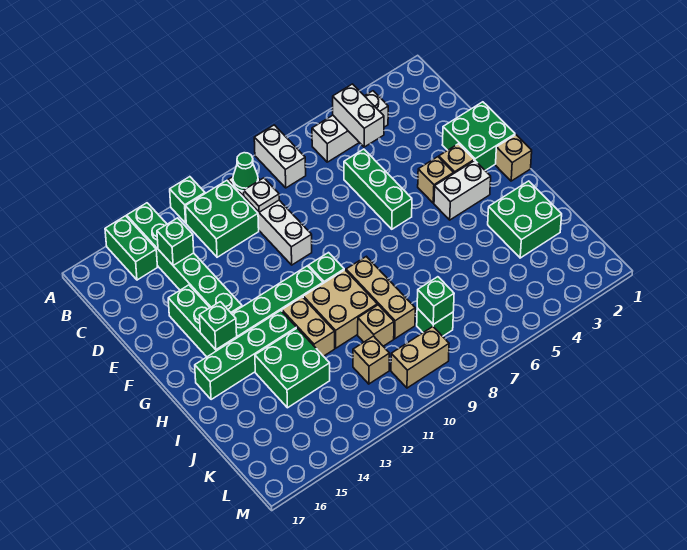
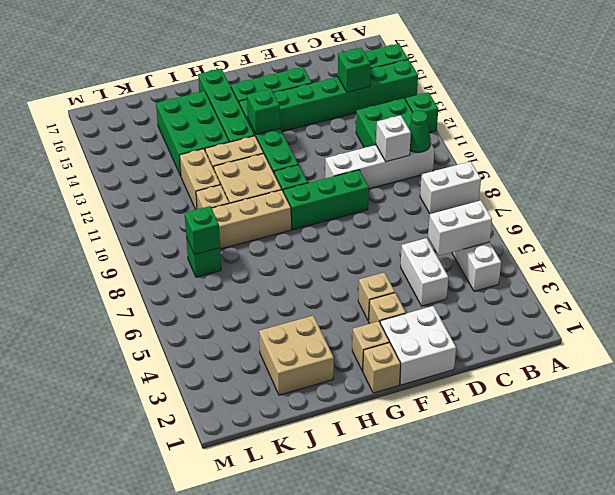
white 1x1 plate [244,178,279,212] -> white 1x1 brick [376,115,411,162]
green 1x3 brick [344,149,412,229] -> green 1x3 brick moved to [283,170,369,230]
green 2x2 brick [442,102,515,170] -> white 2x2 brick [380,306,456,385]
white 1x2 brick [434,161,491,220] -> white 1x2 brick moved to [401,238,448,306]
green 1x1 brick [199,302,237,349] -> green 1x1 brick moved to [247,89,280,134]
green 2x2 brick [488,181,562,258] -> tan 2x2 brick [259,316,334,395]
green 2x2 brick [255,328,330,408] -> green 2x3 brick [156,91,229,176]
tan 1x1 brick [353,336,389,384] -> tan 1x1 brick moved to [352,321,389,371]
tan 1x2 brick [391,327,449,388] -> tan 1x2 brick moved to [180,149,221,210]

